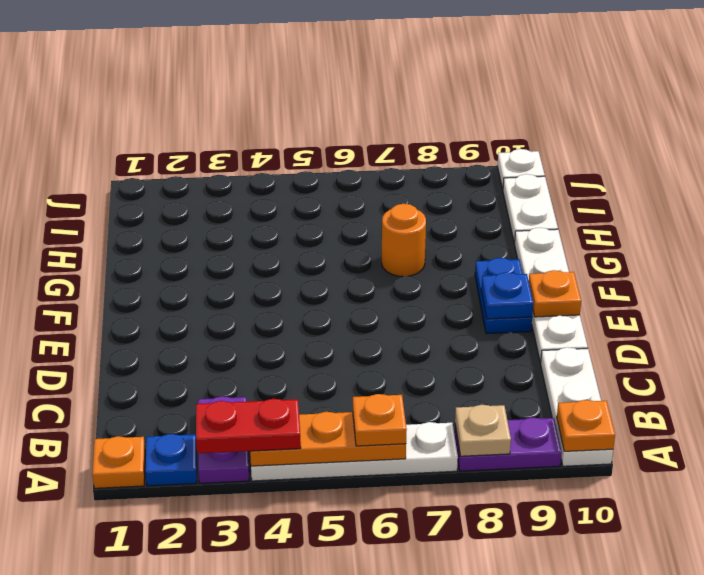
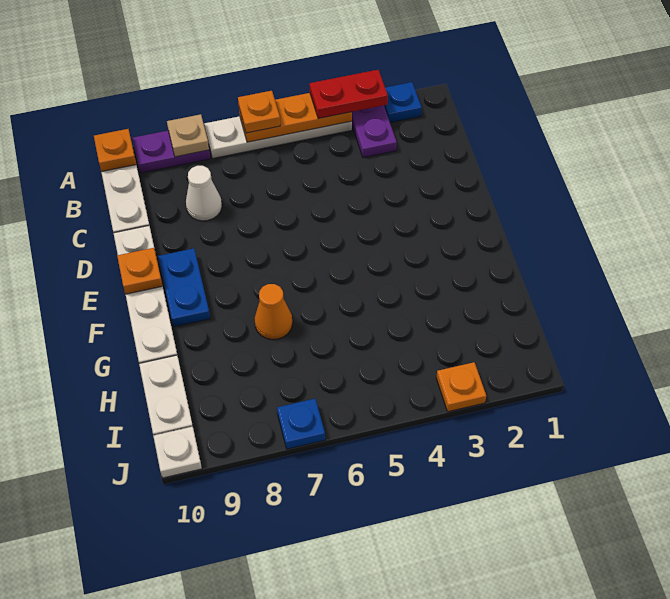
orange 1x1 plate [92,436,145,488] -> orange 1x1 plate moved to [436,362,486,412]
none -> white 1x1 cone [186,166,222,221]
blue 1x1 plate [481,272,533,319] -> blue 1x1 plate moved to [277,399,325,449]
orange 1x1 round brick [382,204,426,277] -> orange 1x1 cone [255,284,292,340]

